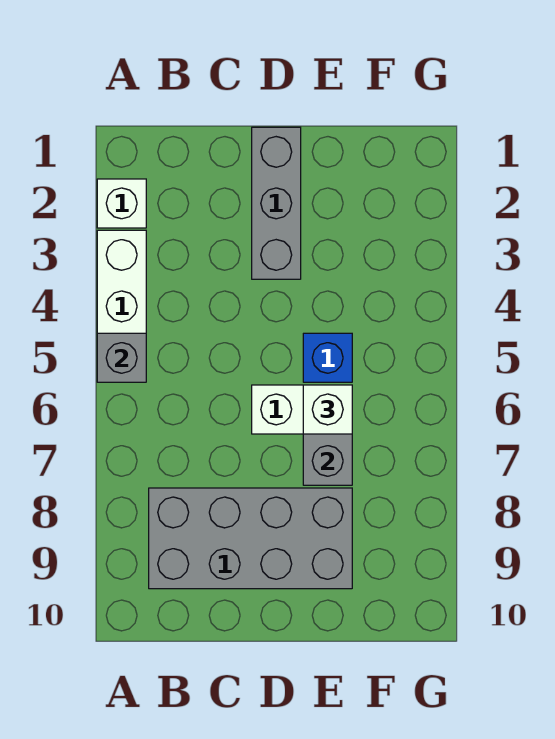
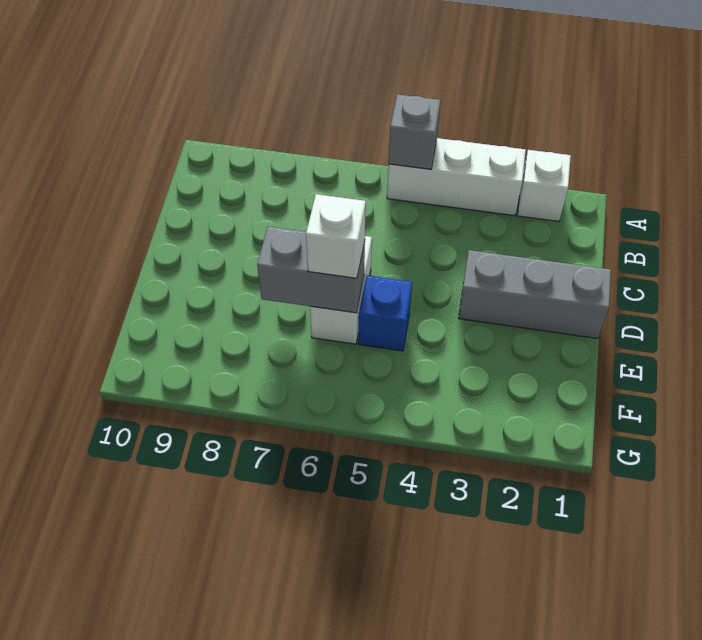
grey 2x4 brick [149,488,352,589] -> none

